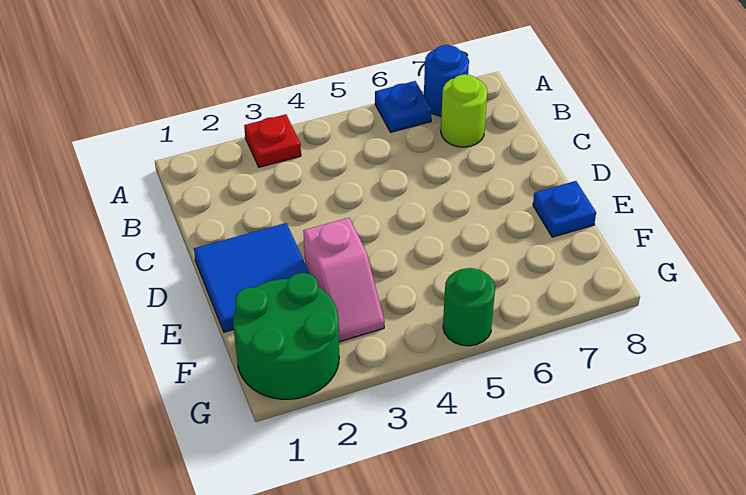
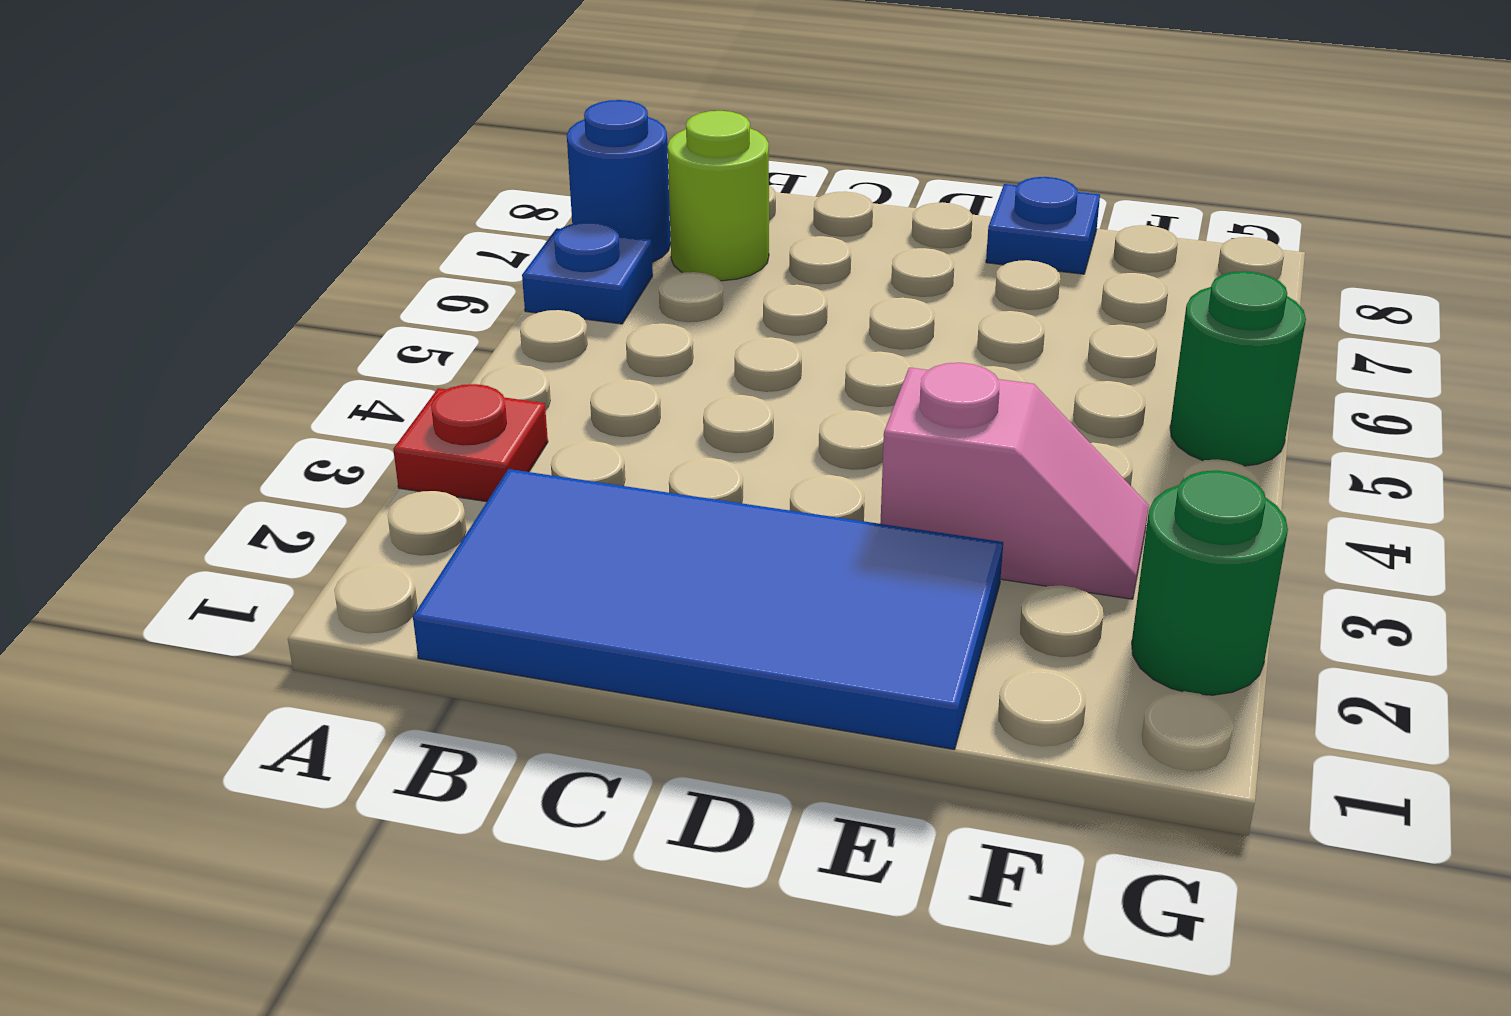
blue 2x2 tile [194,223,310,332] -> blue 2x4 tile [413,469,1003,749]
green 2x2 round brick [233,273,339,399] -> green 1x1 round brick [1132,471,1288,695]

